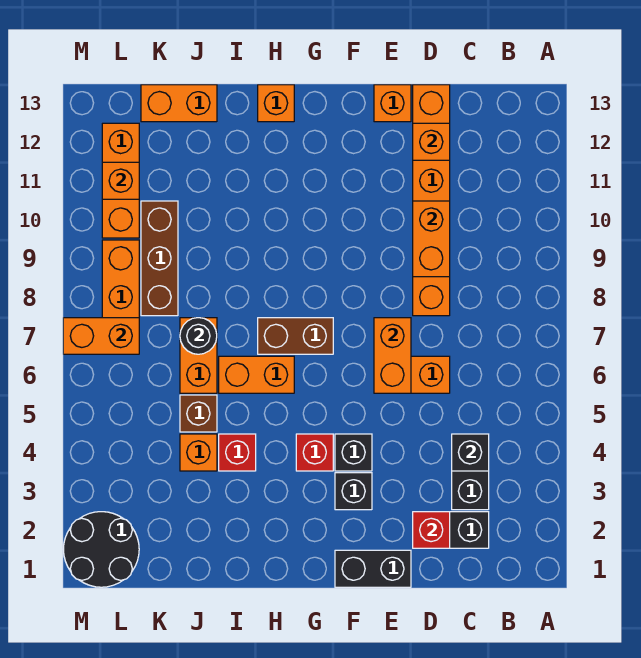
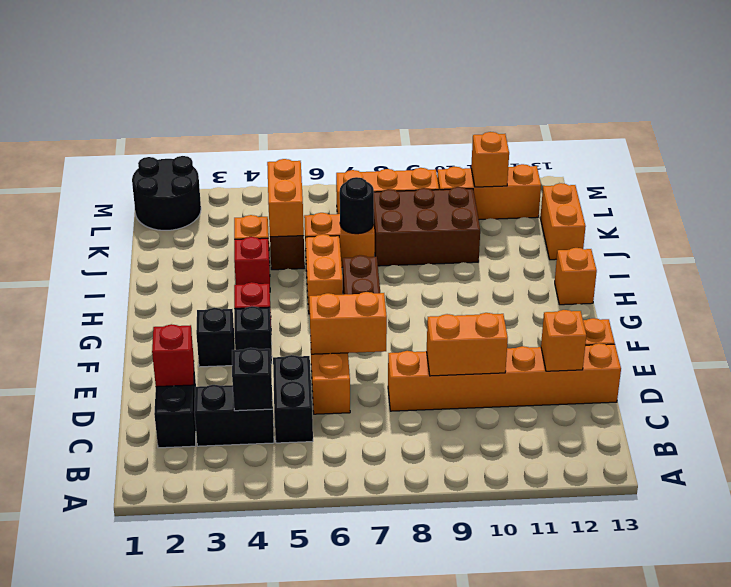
black 1x2 brick [335,550,411,587] -> black 1x2 brick moved to [273,355,313,443]
brown 1x3 brick [141,201,178,316] -> brown 2x3 brick [374,187,480,266]
orange 1x2 brick [63,318,139,354] -> orange 1x2 brick moved to [267,159,304,237]

